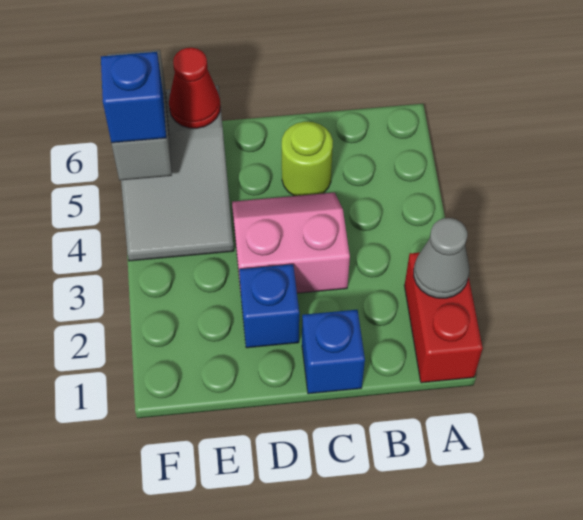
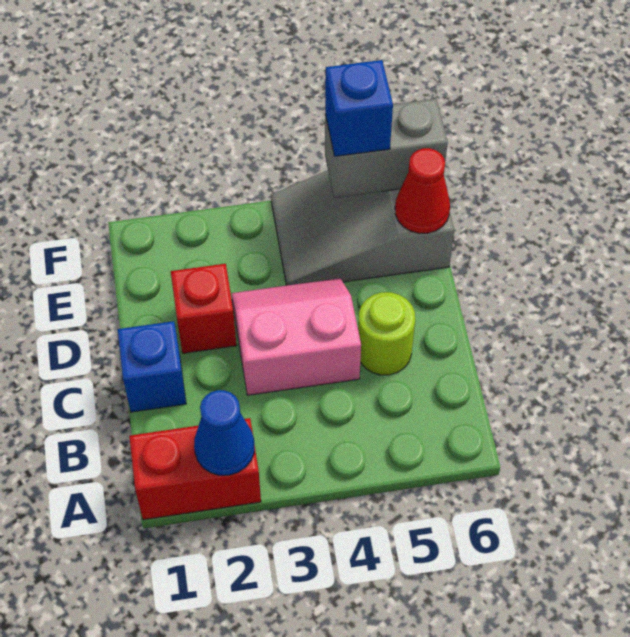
grey 1x1 cone [414,218,469,298] -> blue 1x1 cone [194,390,254,475]
pink 2x2 slope [232,192,350,293] -> pink 2x2 slope turned to [231,278,361,395]
blue 1x1 brick [239,264,299,348] -> red 1x1 brick [171,264,237,353]

